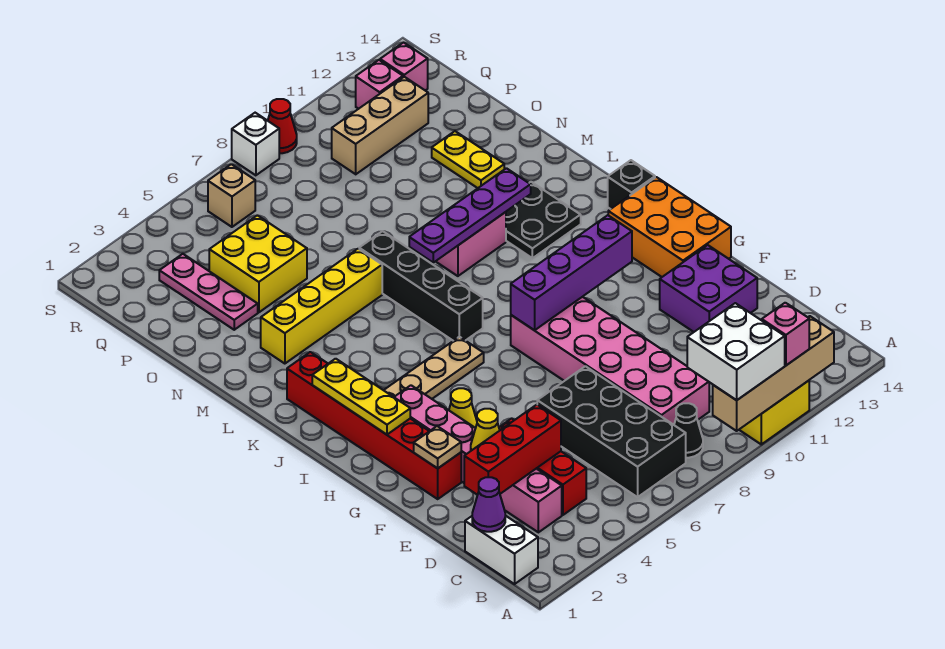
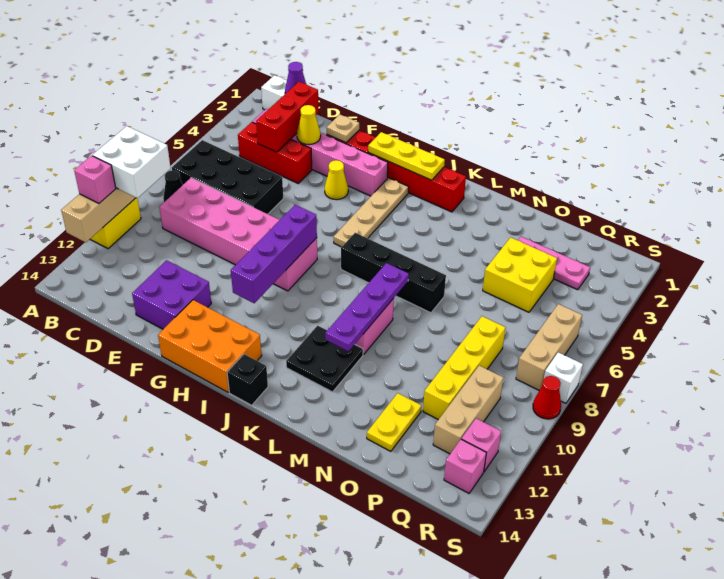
yellow 1x4 brick [261,249,382,364] -> yellow 1x4 brick moved to [423,316,505,420]
yellow 1x2 plate [432,131,504,188] -> yellow 1x2 plate turned to [367,393,421,451]
tan 1x1 brick [208,164,255,227] -> tan 1x3 brick [516,304,582,390]

